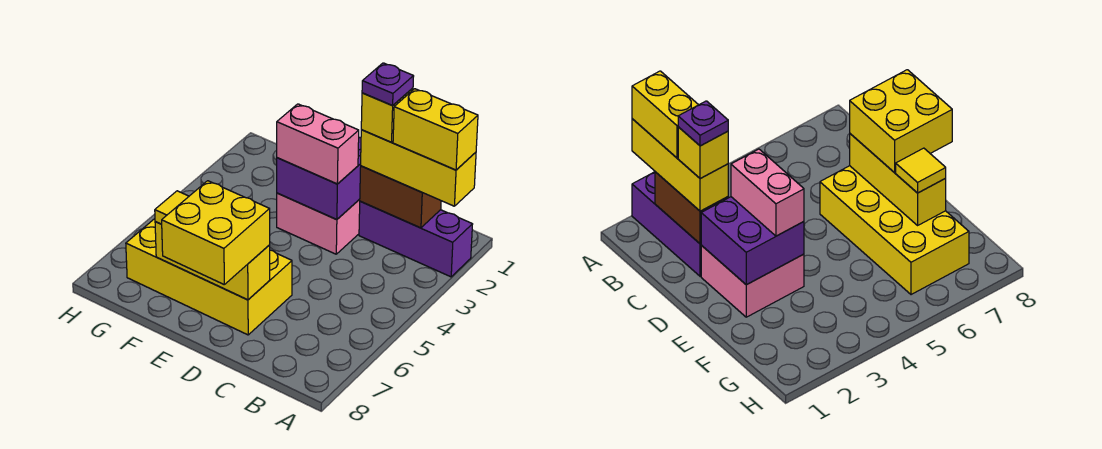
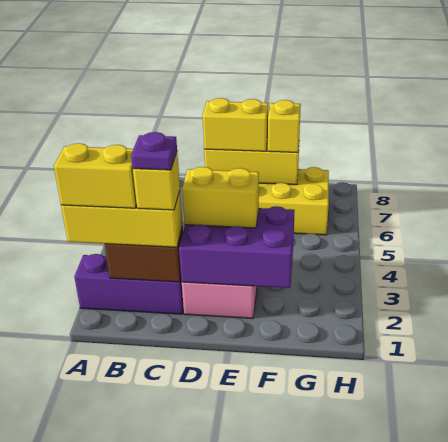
purple 2x2 brick [277,137,361,220] -> purple 2x3 brick [179,206,295,288]
pink 1x2 brick [277,104,359,184] -> yellow 1x2 brick [182,167,259,228]
yellow 2x2 brick [161,181,270,284] -> yellow 1x2 brick [203,98,268,151]
yellow 1x1 tile [155,191,189,224] -> yellow 1x1 brick [268,100,301,152]

